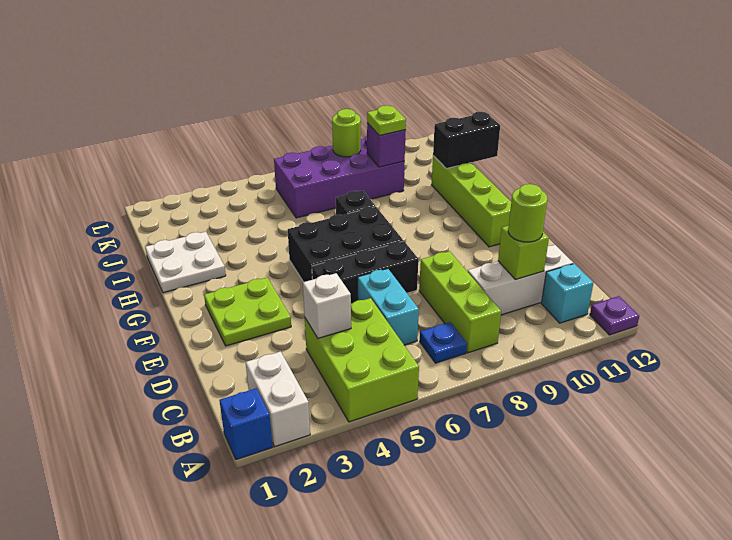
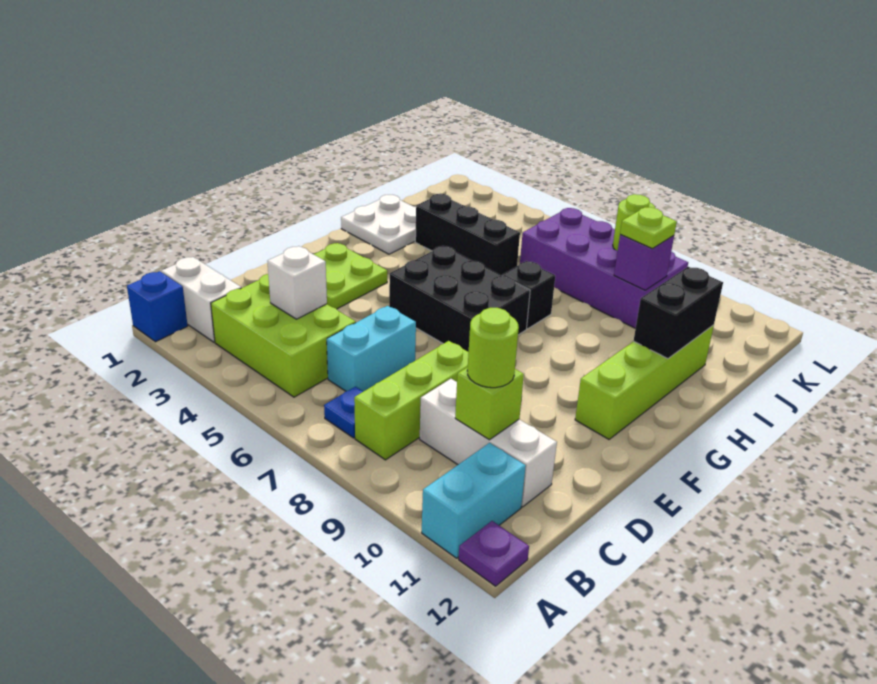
white 1x2 brick [246,351,310,447] -> white 1x2 brick turned to [161,257,241,342]
lime 2x3 brick [305,298,419,422] -> lime 2x3 brick turned to [211,274,356,397]
cyan 1x1 brick [542,264,594,323] -> cyan 1x2 brick [422,443,526,558]
black 1x3 brick [312,241,418,304] -> black 1x3 brick moved to [415,194,520,276]
black 1x2 brick [433,112,500,169] -> black 1x2 brick turned to [633,267,723,359]

